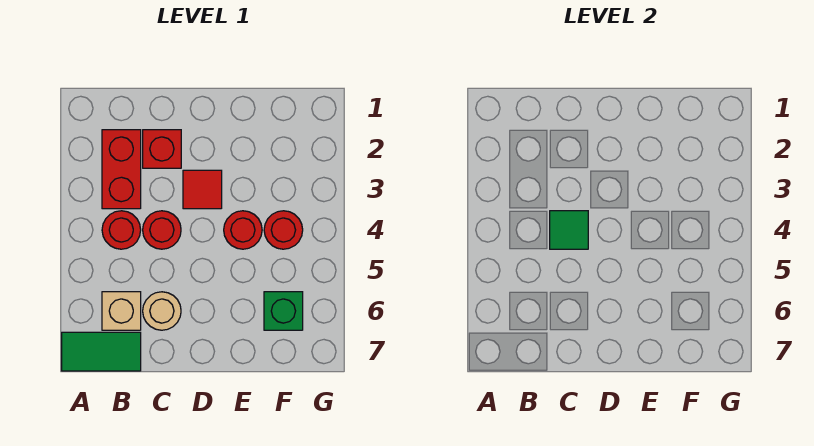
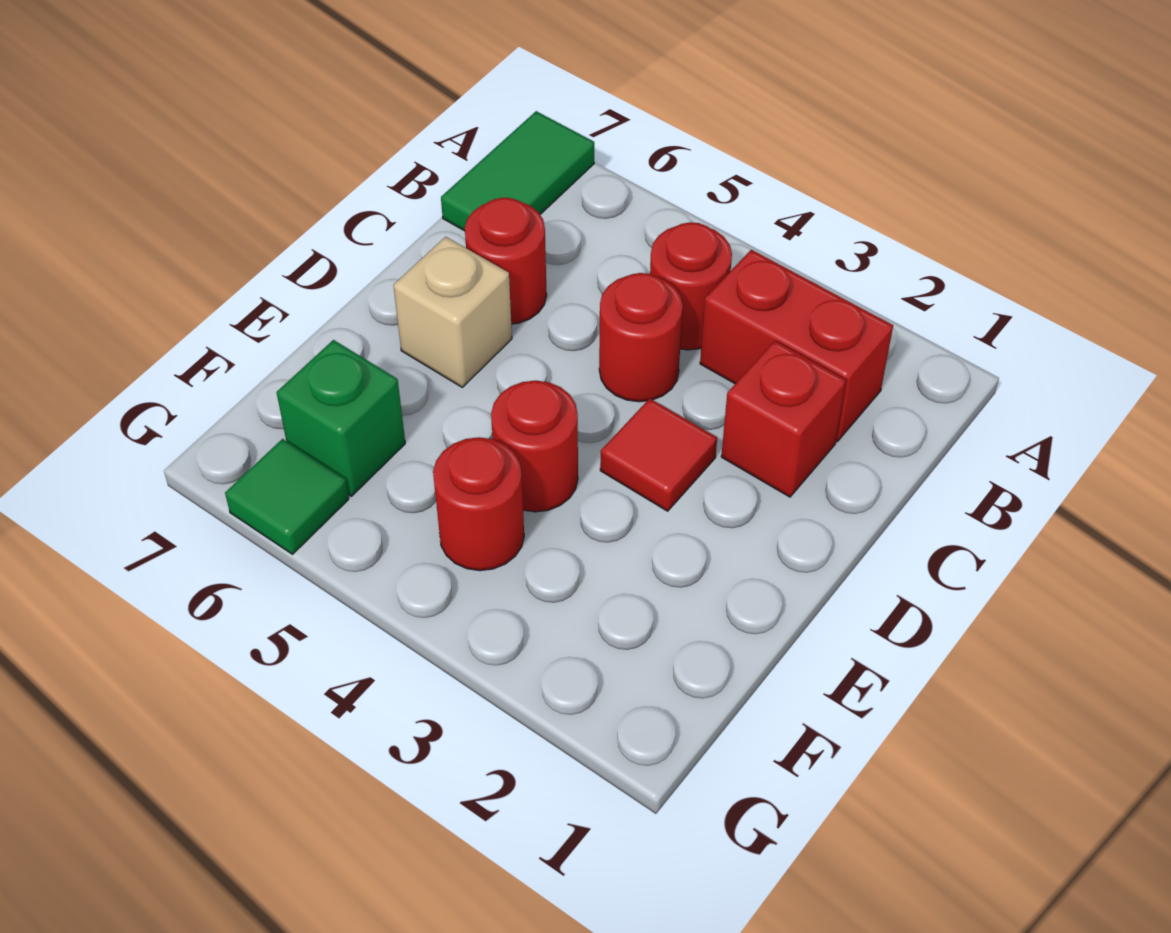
tan 1x1 brick [102,292,141,330] -> tan 1x1 brick moved to [394,237,512,387]
green 1x1 tile [550,211,588,249] -> green 1x1 tile moved to [225,439,349,554]
tan 1x1 round brick [143,292,181,330] -> red 1x1 round brick [465,198,547,324]

